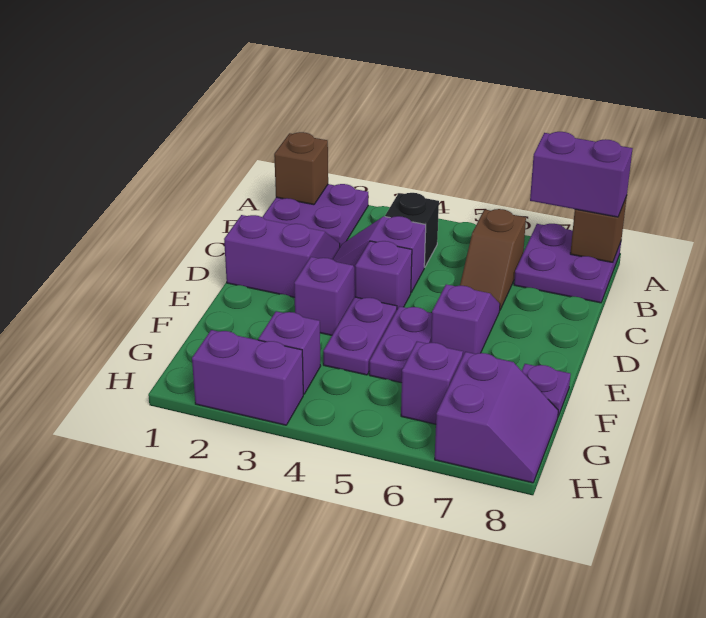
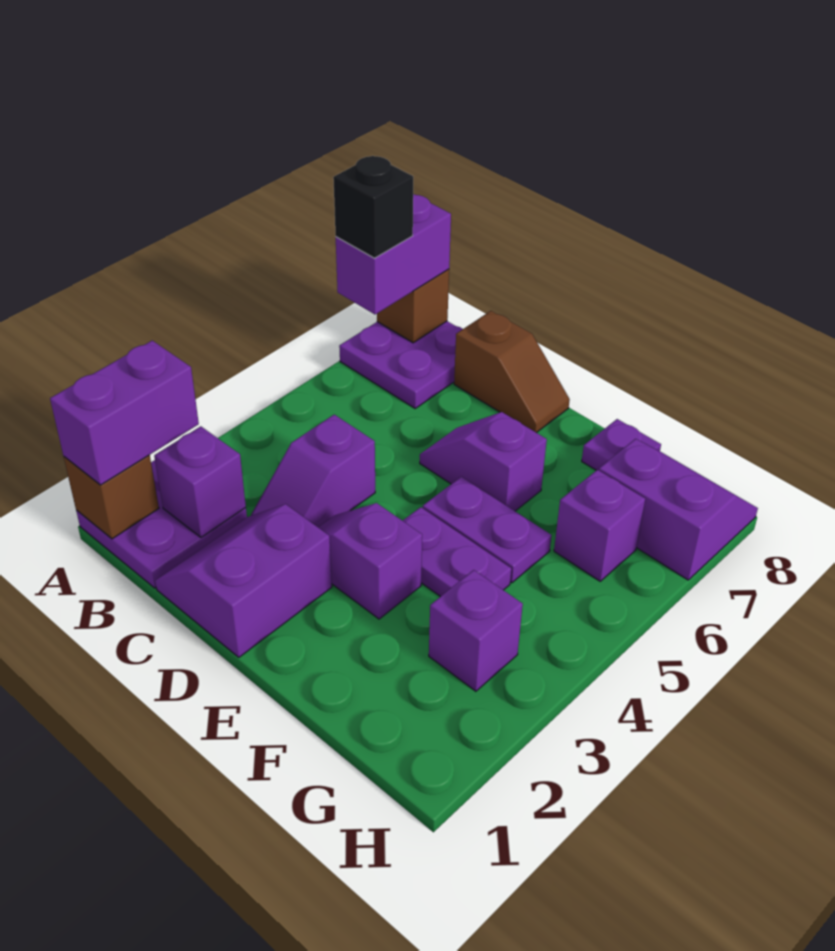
black 1x1 brick [385,193,439,267] -> black 1x1 brick moved to [333,156,413,258]
brown 1x2 slope [460,209,526,310] -> brown 1x2 slope moved to [454,311,570,433]
purple 1x1 brick [355,241,412,309] -> purple 1x1 brick moved to [154,426,246,537]
purple 1x2 brick [192,330,303,425] -> purple 1x2 brick moved to [50,341,199,485]

